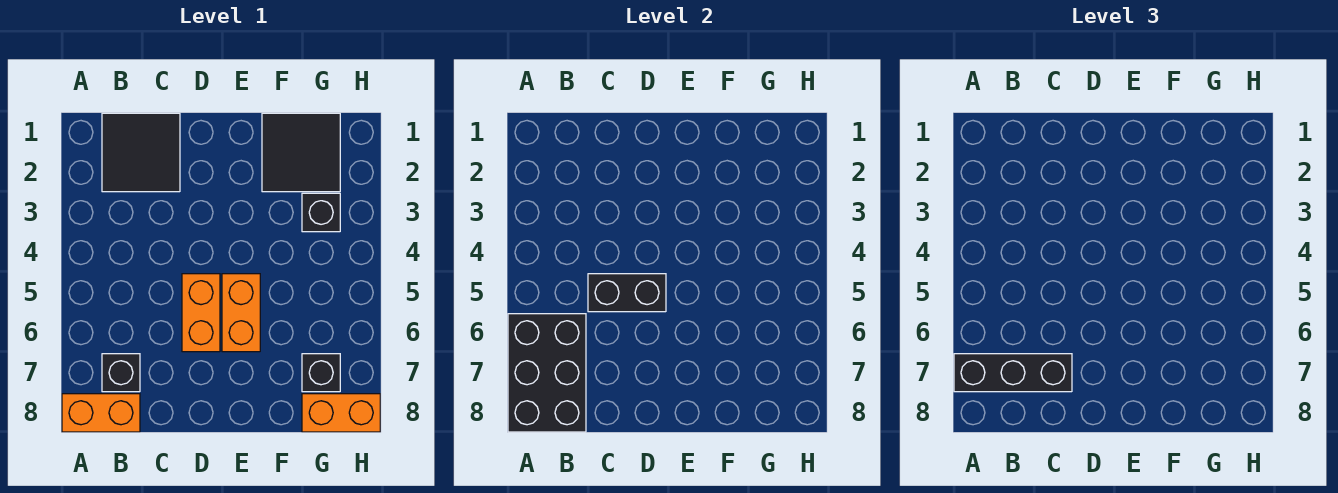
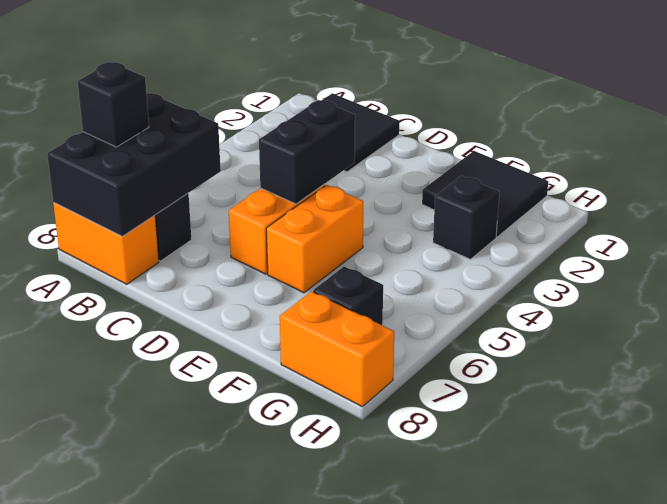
black 1x3 brick [954,354,1072,392] -> black 1x1 brick [78,62,149,147]
black 1x2 brick [588,274,666,312] -> black 1x2 brick turned to [259,100,355,204]

